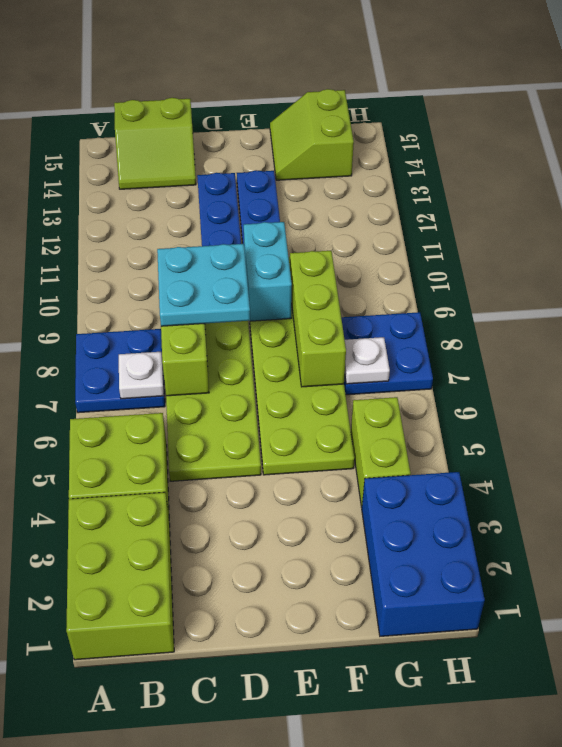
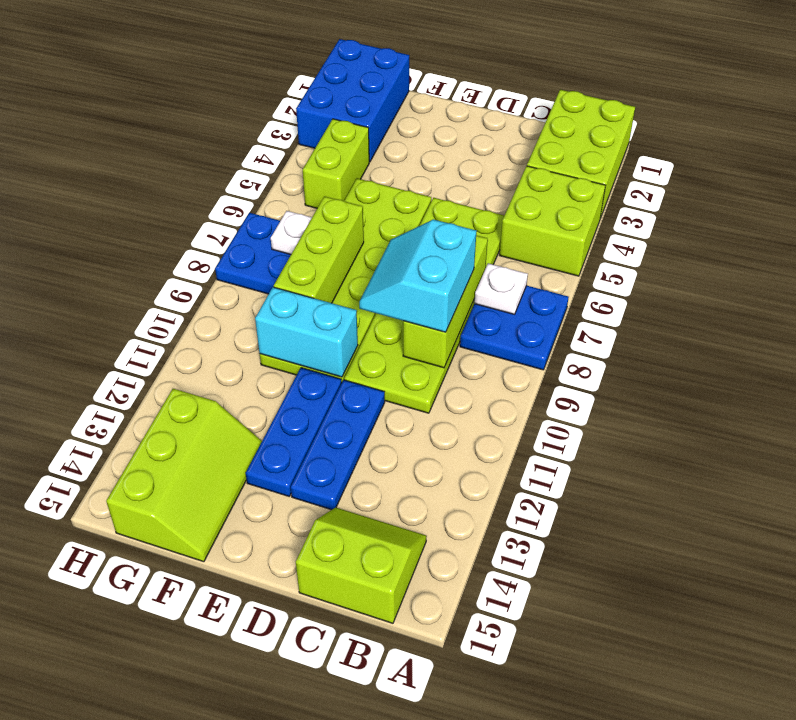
cyan 2x2 plate [157,244,250,326] -> cyan 2x2 slope [359,219,477,332]
cyan 1x2 brick [244,222,292,321] -> cyan 1x2 brick turned to [255,287,358,377]
lime 2x2 slope [270,89,354,180] -> lime 2x3 slope [106,389,262,562]

